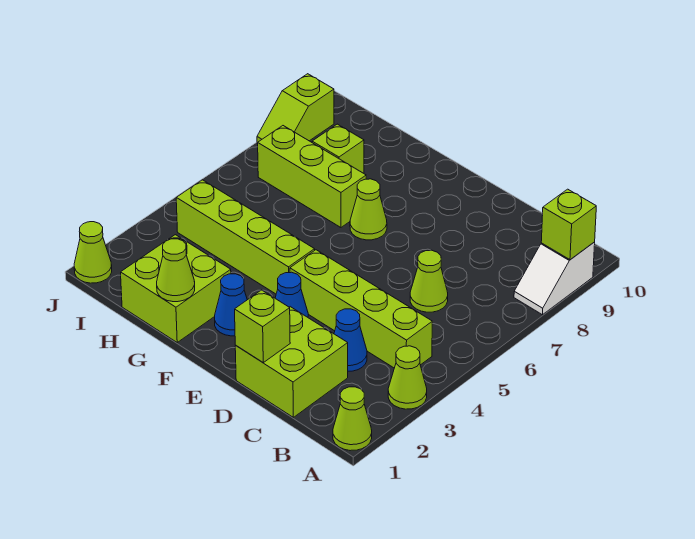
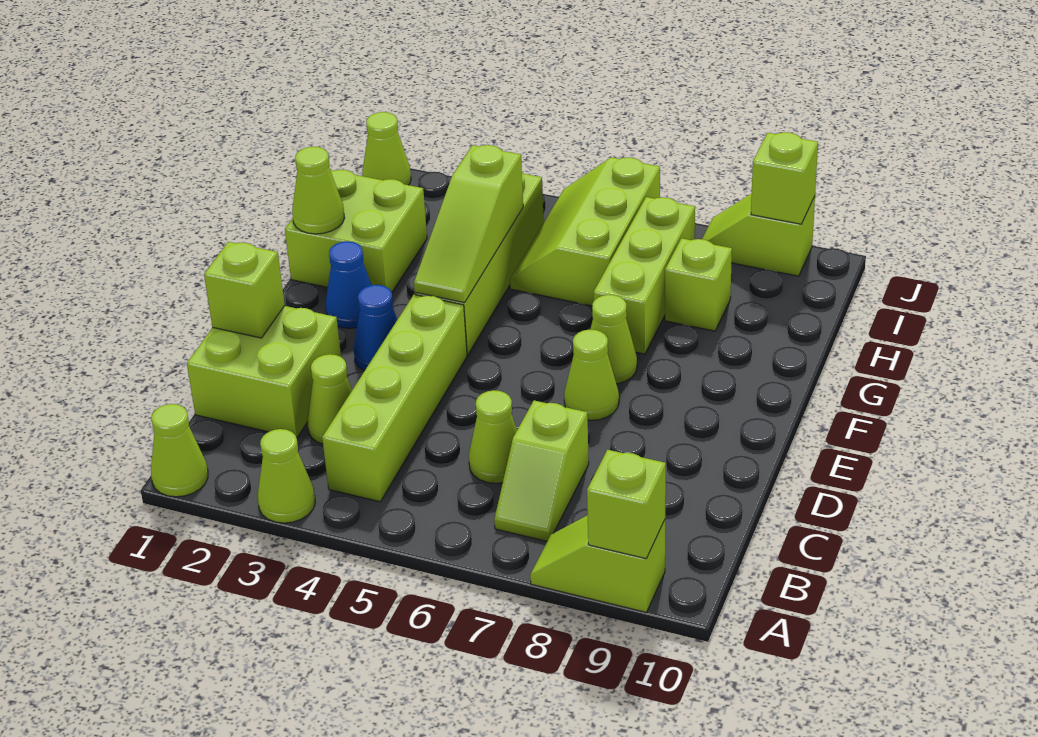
white 1x2 slope [514,242,595,315] -> lime 1x2 slope [530,515,665,612]
none -> lime 1x2 slope [494,401,589,541]
blue 1x1 cone [334,309,367,371] -> lime 1x1 cone [307,354,352,444]
none -> lime 1x1 cone [564,330,619,420]
none -> lime 1x3 slope [414,145,523,303]
none -> lime 2x3 slope [510,157,660,306]
none -> lime 1x1 brick [751,132,818,224]

